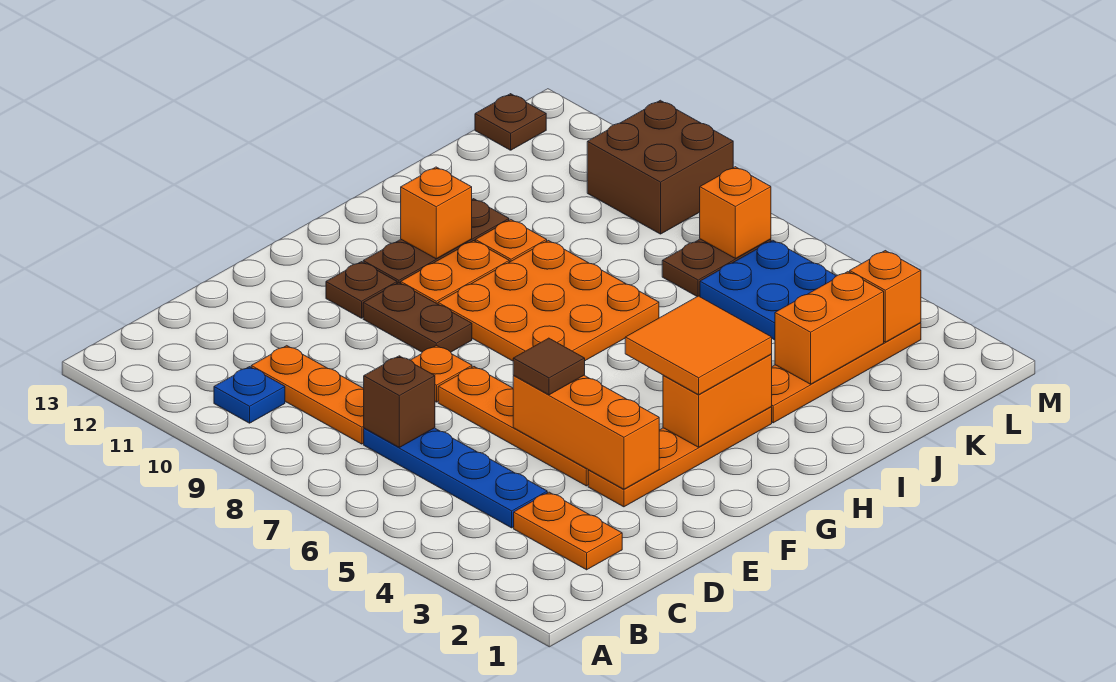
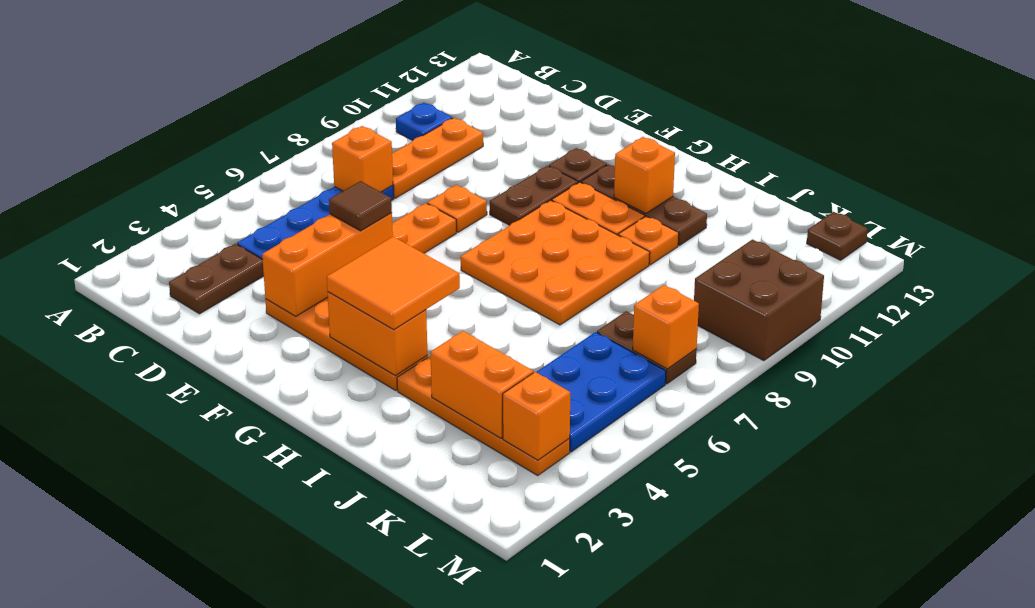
orange 1x2 plate [514,492,622,570] -> brown 1x2 plate [169,244,264,314]
brown 1x1 brick [364,356,435,447] -> orange 1x1 brick [332,126,393,192]

